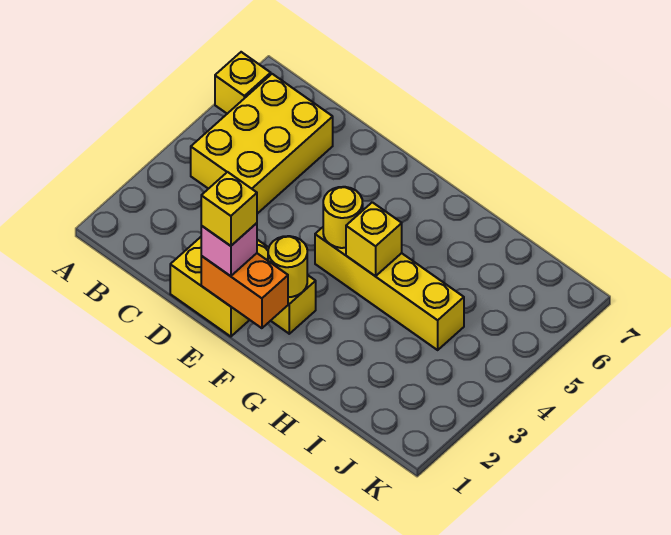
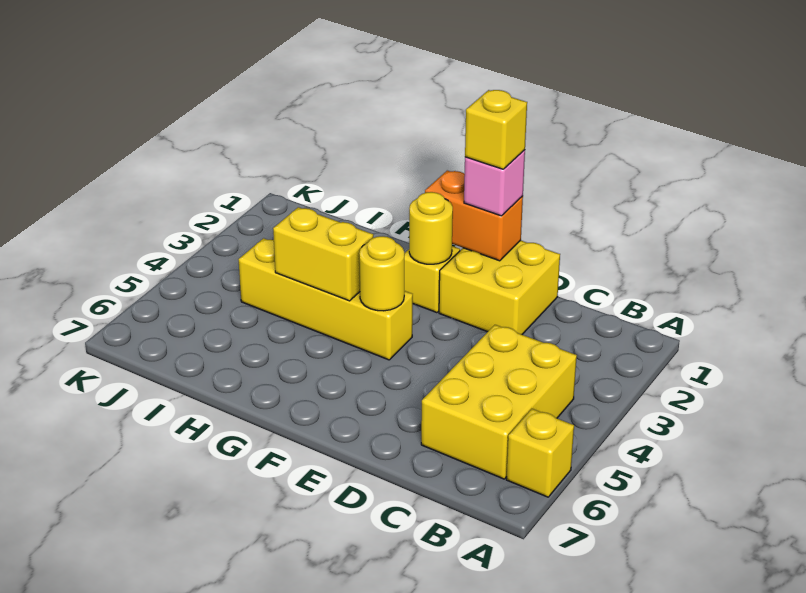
yellow 1x1 brick [346,202,402,276] -> yellow 1x2 brick [273,207,373,301]

